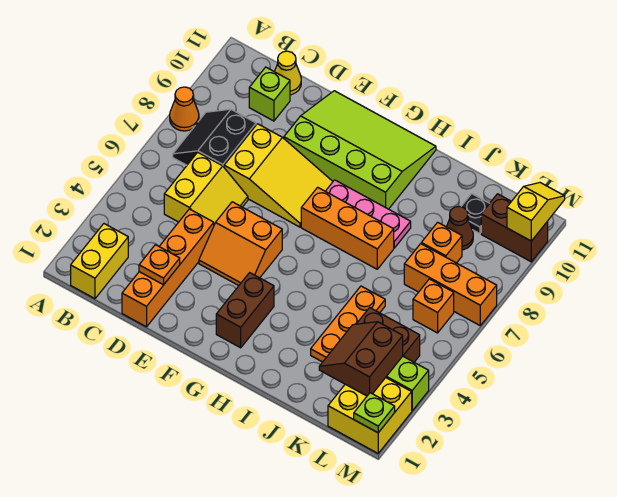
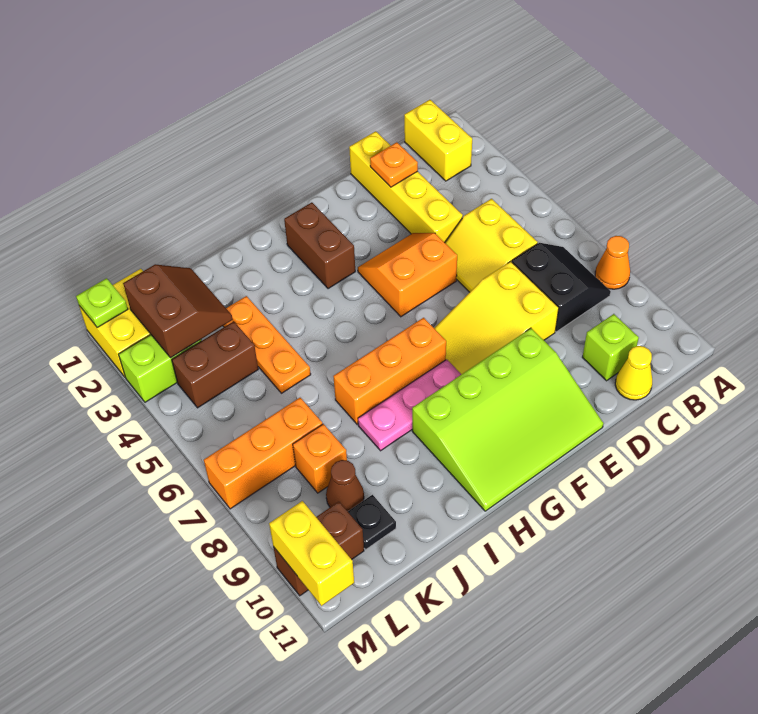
orange 1x4 brick [122,209,214,327] -> yellow 1x4 brick [349,131,463,243]
orange 1x1 brick [413,279,454,333] -> none
yellow 1x2 slope [507,183,565,241] -> yellow 1x2 brick [269,501,354,606]

